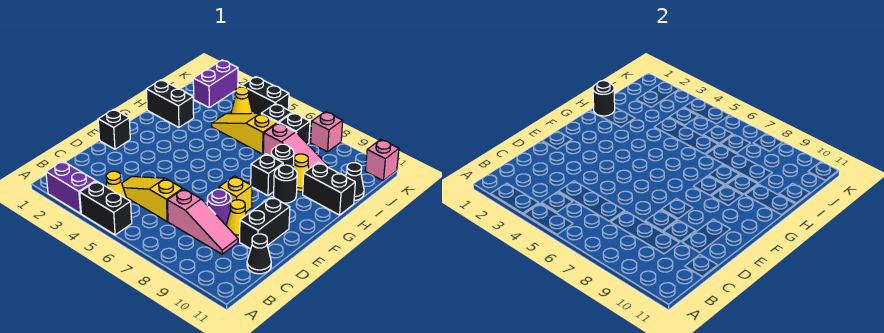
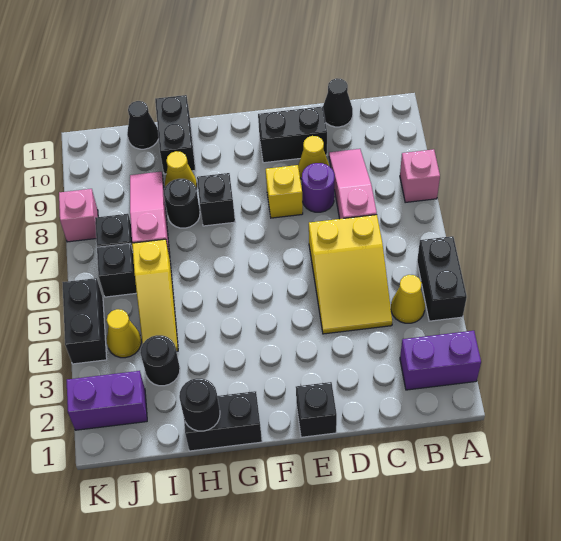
purple 1x2 brick [46,161,96,214] -> purple 1x2 brick turned to [400,331,481,390]
yellow 1x3 slope [122,177,183,221] -> yellow 2x3 slope [309,215,392,334]
black 1x1 round brick [274,165,297,203] -> black 1x1 round brick moved to [140,335,180,386]
black 1x2 brick [146,80,194,127] -> black 1x2 brick turned to [184,391,262,451]
pink 1x1 brick [366,139,399,181] -> pink 1x1 brick moved to [400,149,440,203]

